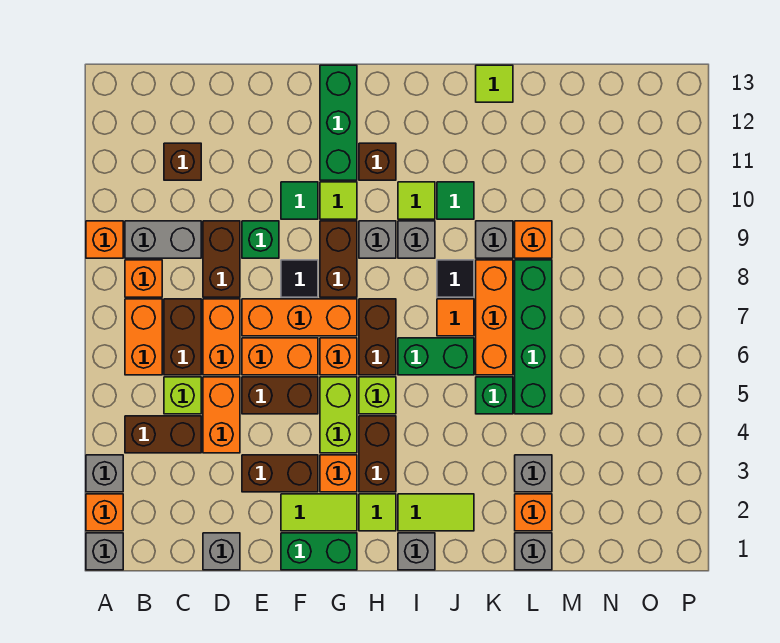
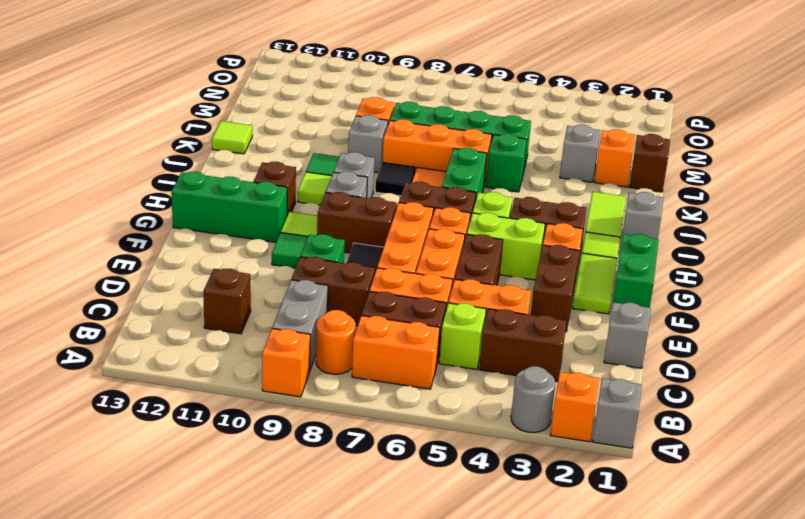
grey 1x1 brick [86,455,123,492] -> grey 1x1 round brick [511,366,555,433]
brown 1x2 brick [125,416,201,453] -> brown 1x2 brick turned to [479,309,566,382]
orange 1x1 brick [125,260,162,297] -> orange 1x1 round brick [316,310,356,374]
grey 1x1 brick [515,533,552,570] -> brown 1x1 brick [629,134,670,192]

